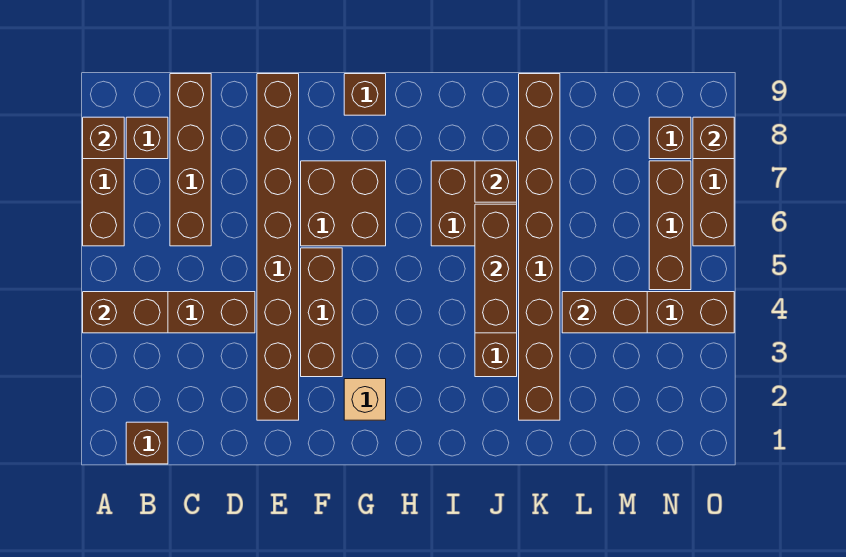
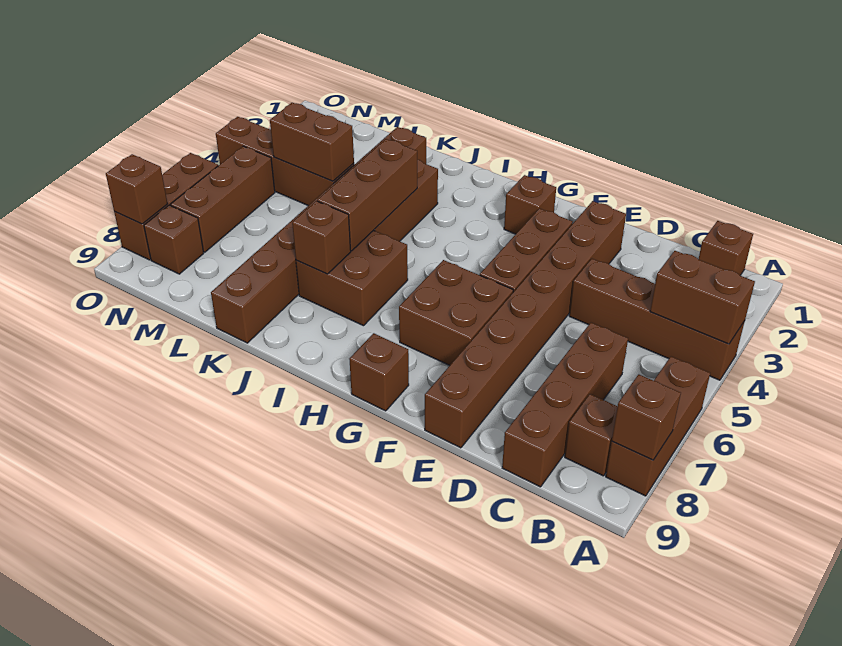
tan 1x1 brick [344,379,386,420] -> brown 1x1 brick [504,175,556,234]

